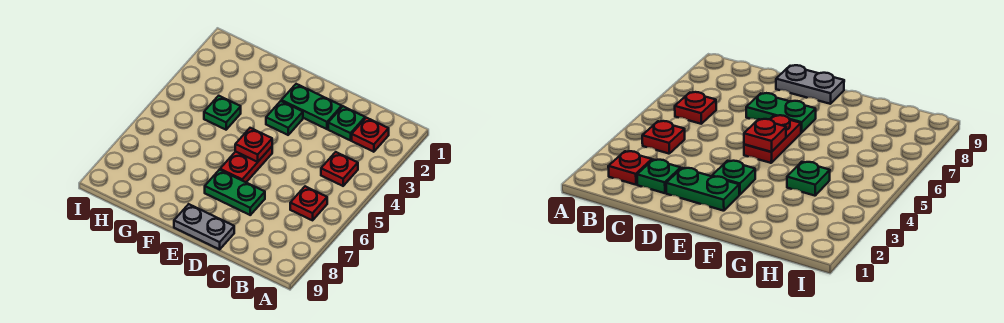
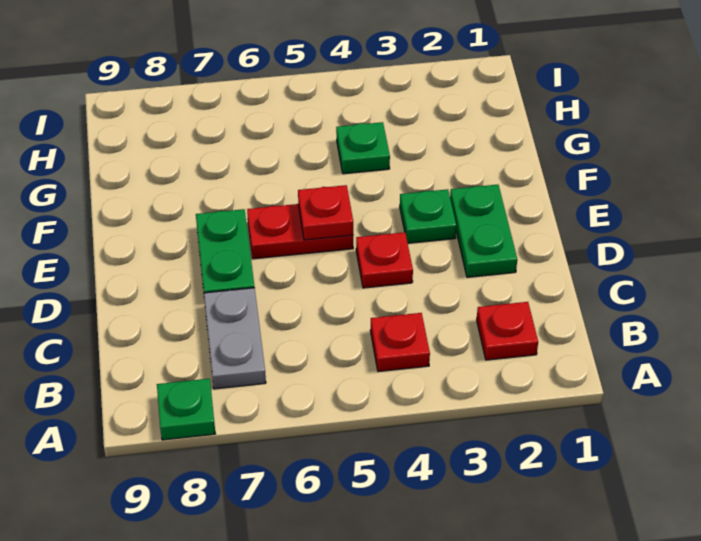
red 1x1 plate [290,186,327,220] -> red 1x1 plate moved to [356,232,413,288]
green 1x1 plate [328,106,365,140] -> green 1x1 plate moved to [157,379,215,440]
grey 1x2 plate [174,204,234,249] -> grey 1x2 plate moved to [204,288,266,389]

